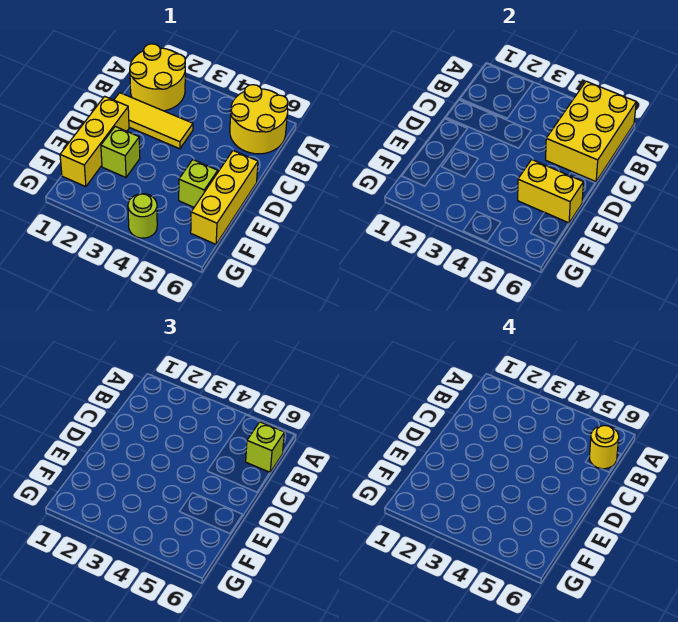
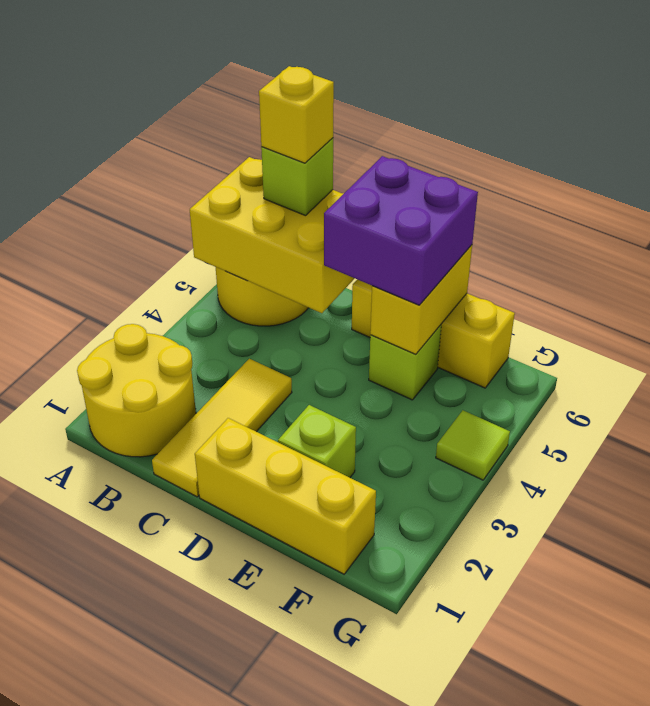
yellow 1x1 round brick [590,425,619,469] -> yellow 1x1 brick [259,66,334,163]
none -> purple 2x2 brick [324,156,478,305]
lime 1x1 round brick [128,194,157,238] -> lime 1x1 tile [436,410,510,480]

